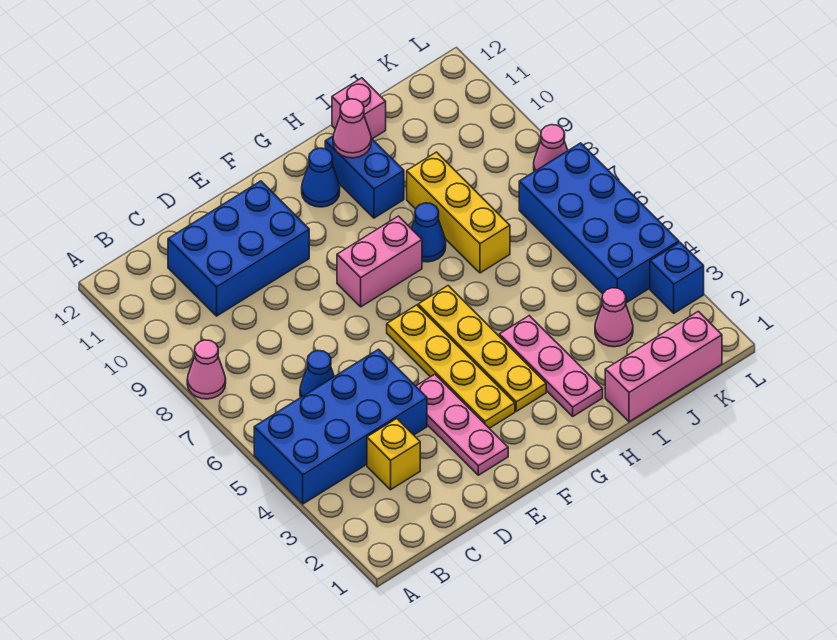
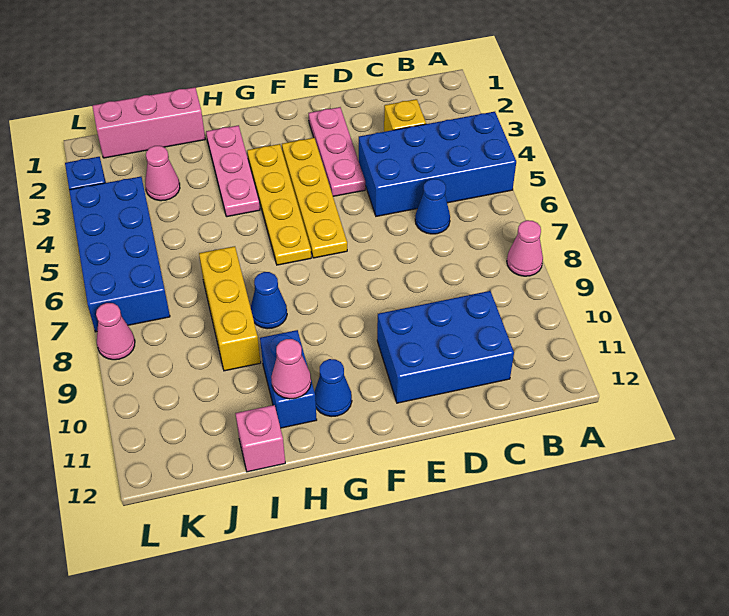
pink 1x2 brick [337,216,422,307] -> none

